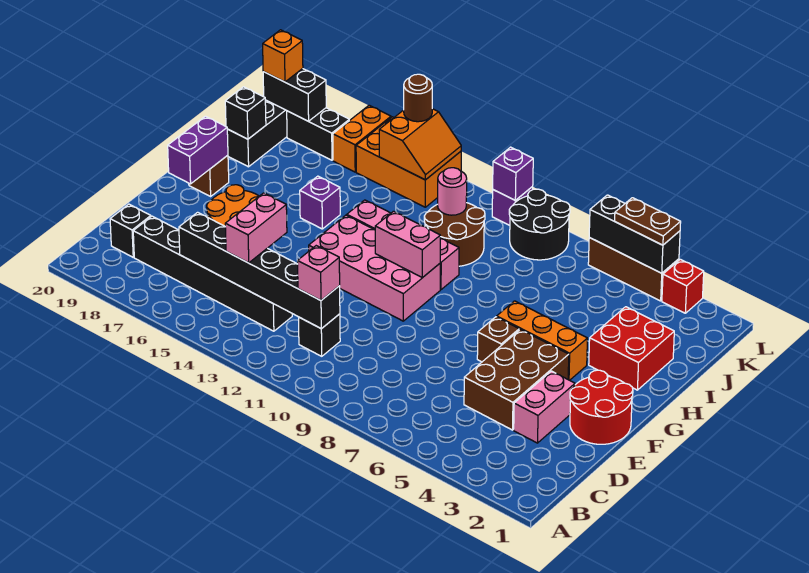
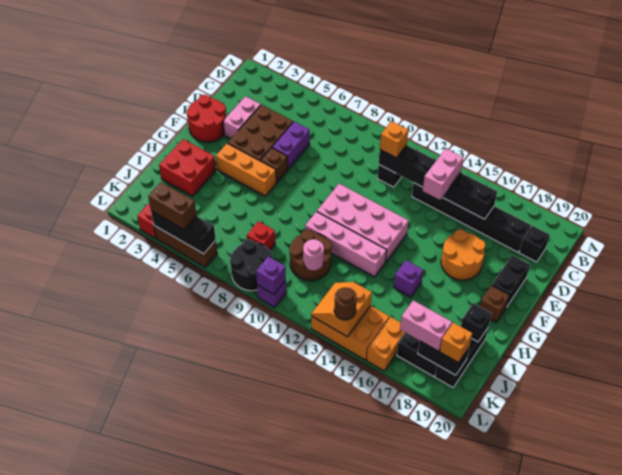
pink 1x1 brick [298,246,340,300] -> orange 1x1 brick [380,121,408,158]
none -> black 1x2 brick [492,255,530,306]
purple 1x2 brick [168,116,228,184] -> purple 1x2 brick moved to [272,122,310,169]
pink 1x2 brick [375,211,440,278] -> pink 1x2 brick moved to [400,300,452,351]
none -> red 1x1 brick [247,221,275,250]
brown 1x2 plate [615,198,681,245] -> brown 1x2 brick [148,182,197,230]

